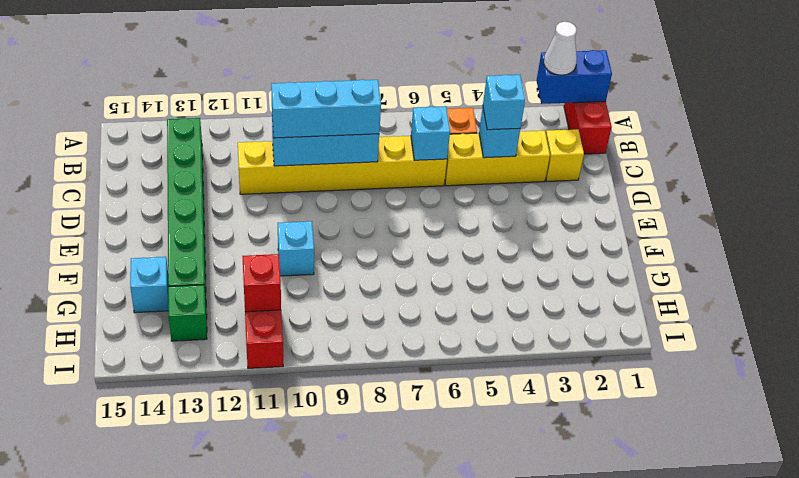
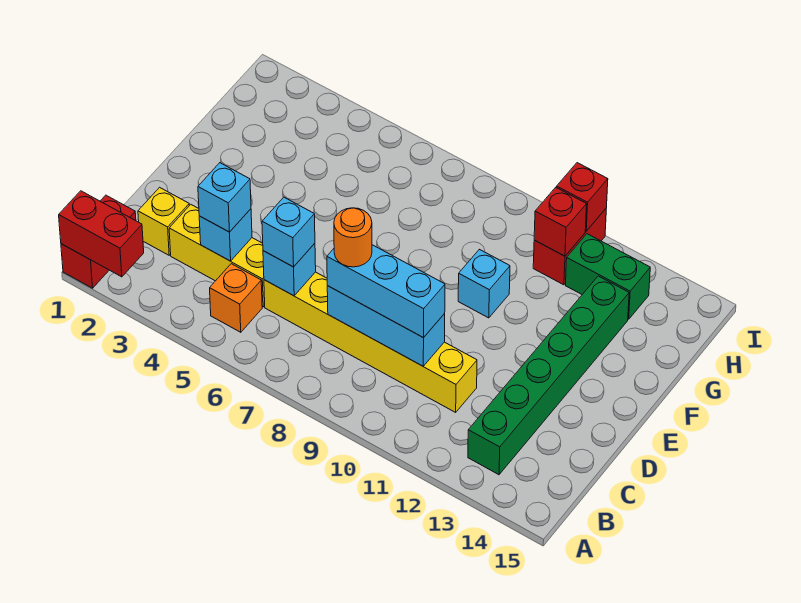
blue 1x2 brick [537,50,612,104] -> red 1x2 brick [59,191,144,277]
white 1x1 cone [544,22,577,75] -> none
none -> orange 1x1 round brick [334,208,372,267]
cyan 1x1 brick [130,257,168,313] -> cyan 1x1 brick moved to [262,197,315,267]
green 1x1 brick [168,285,207,341] -> green 1x2 brick [566,234,650,319]
none -> red 1x1 brick [557,163,608,231]

